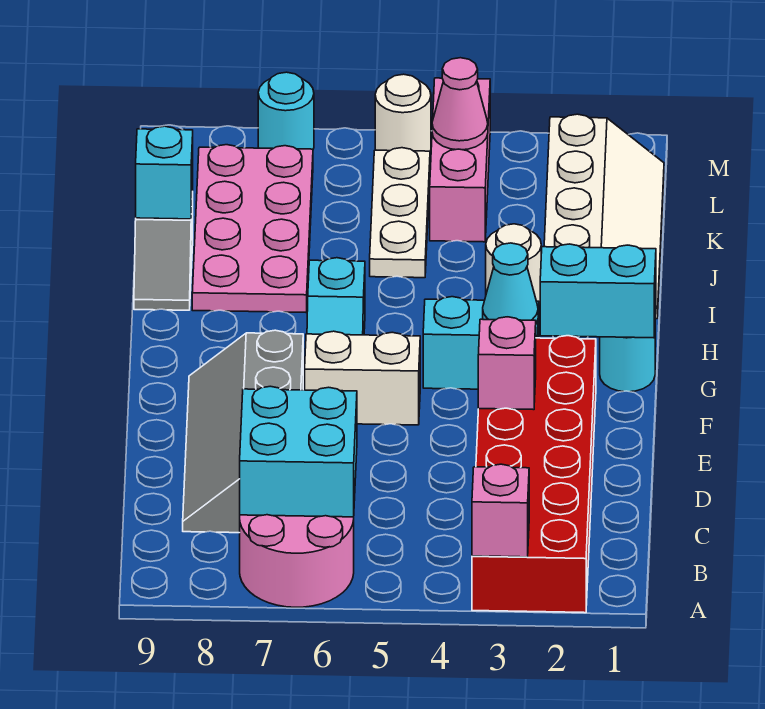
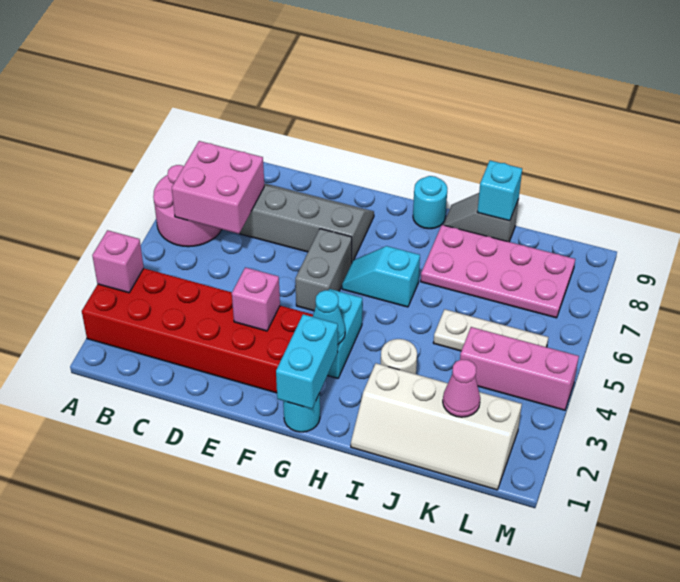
cyan 2x2 brick [240,386,357,517] -> pink 2x2 brick [172,141,264,234]
white 1x2 brick [305,331,420,425] -> grey 1x2 brick [295,229,352,311]
pink 1x1 cone [432,58,488,150] -> pink 1x1 cone moved to [443,359,480,417]
white 1x1 round brick [375,74,431,151] -> none
cyan 1x1 round brick [258,72,314,149] -> cyan 1x1 round brick moved to [413,176,447,229]

